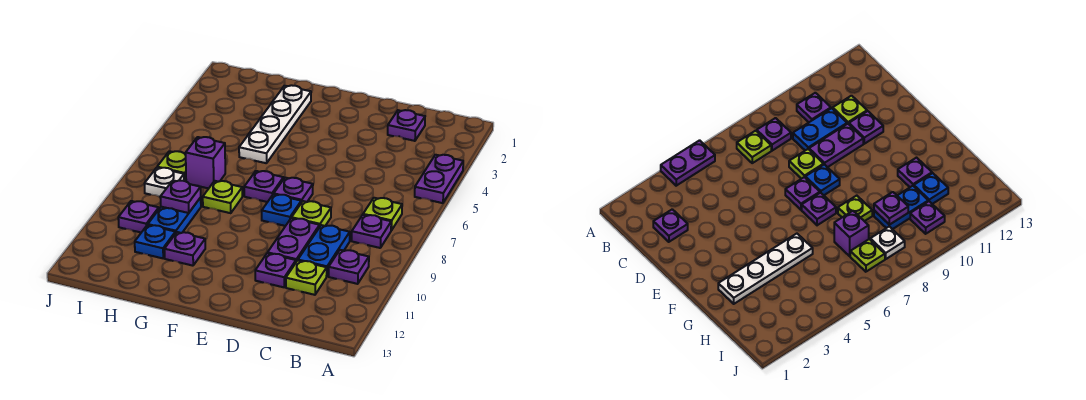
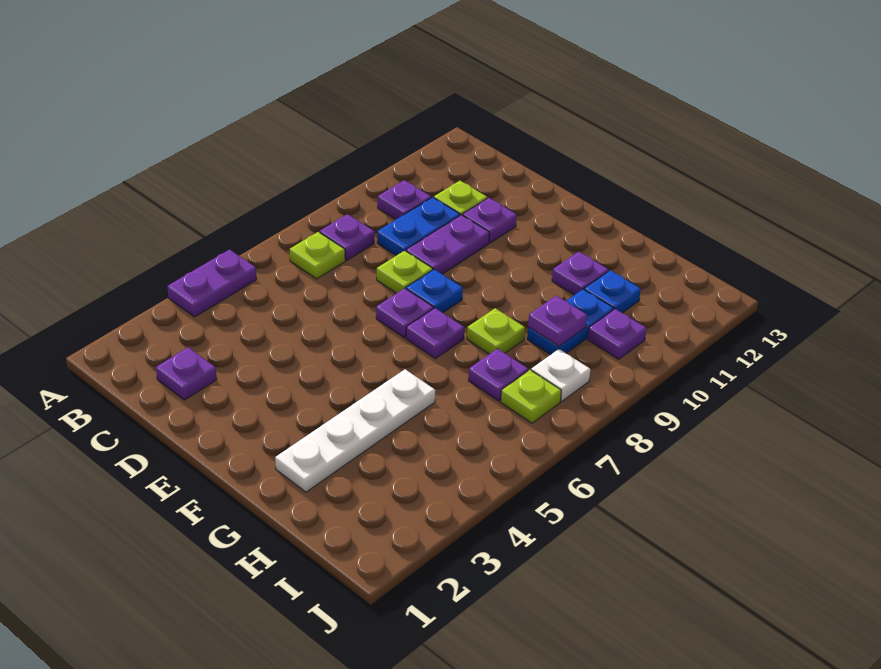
purple 1x1 brick [186,137,225,188] -> purple 1x1 plate [468,349,528,401]

